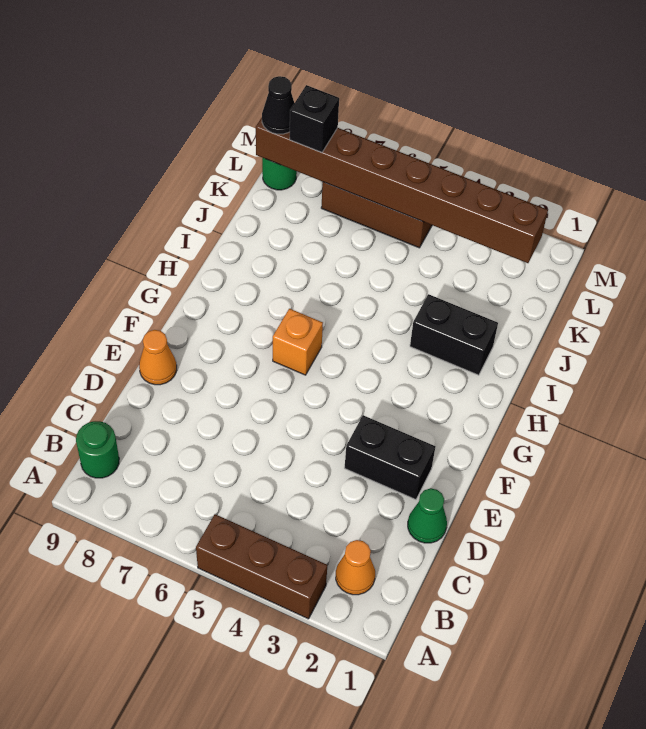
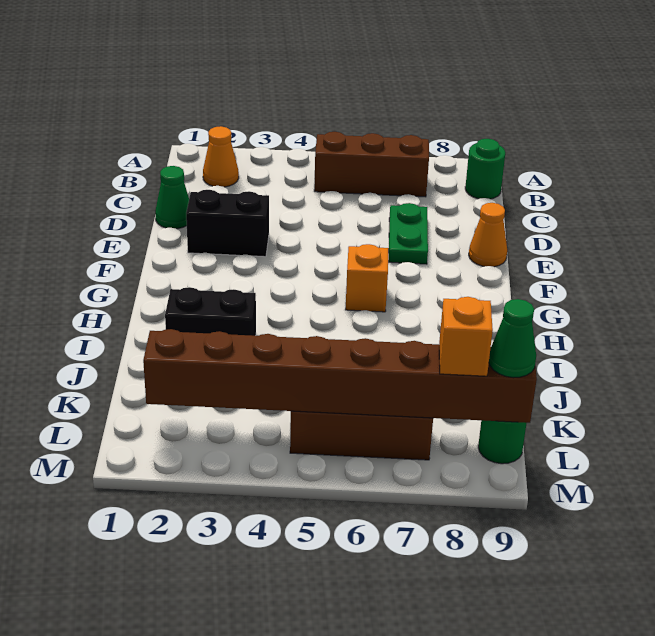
brown 1x3 brick [196,514,327,619] -> brown 1x3 brick moved to [314,132,429,197]
none -> green 1x2 plate [389,203,428,264]
black 1x1 brick [290,85,339,152] -> orange 1x1 brick [439,297,493,376]
black 1x1 cone [262,76,294,134] -> green 1x1 cone [489,299,536,378]

